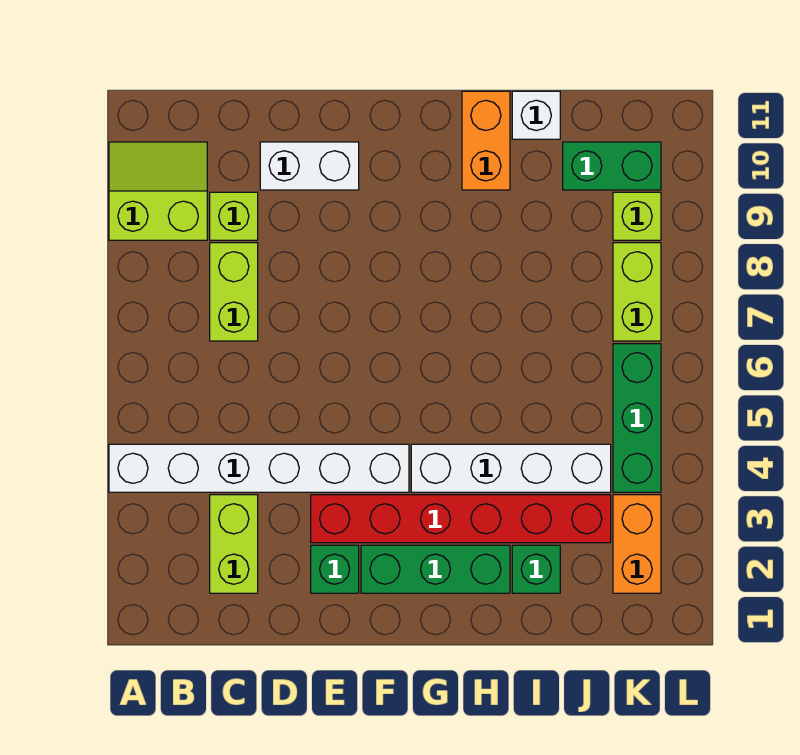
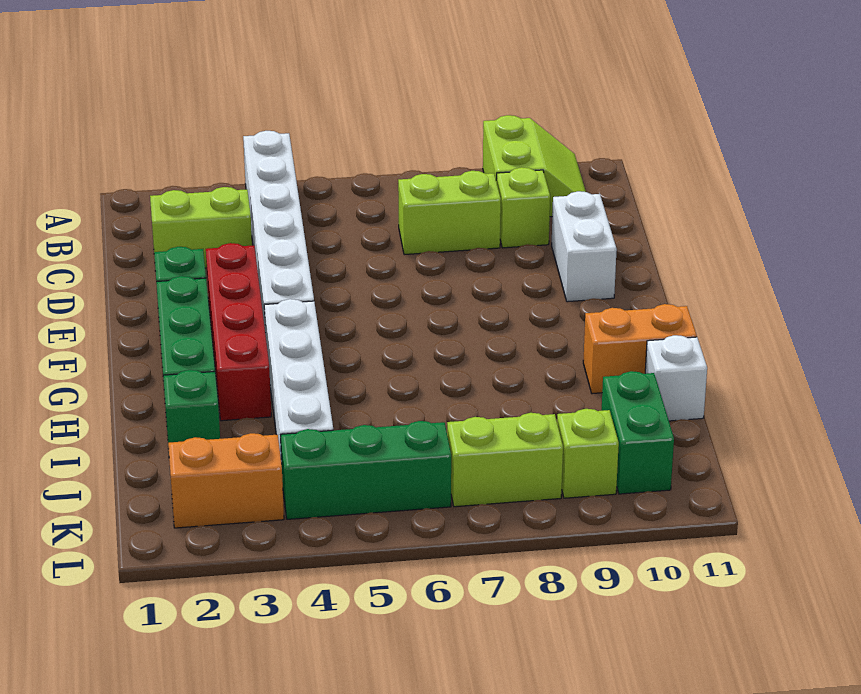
red 1x6 brick [311,495,611,543] -> red 1x4 brick [206,243,271,421]

